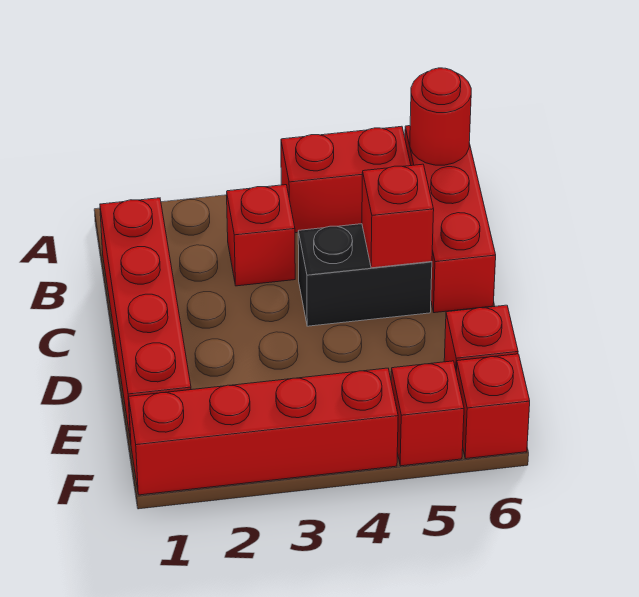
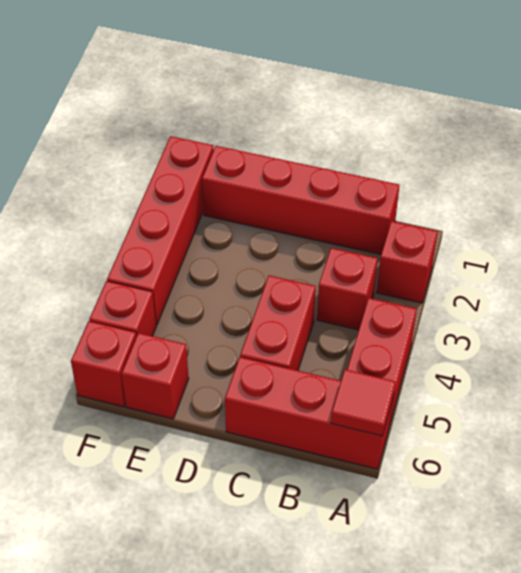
red 1x1 round brick [410,68,471,165] -> red 1x1 tile [331,370,395,436]
black 1x2 brick [298,224,432,326] -> red 1x2 brick [240,275,316,370]
red 1x1 brick [362,164,434,268] -> red 1x1 brick moved to [377,221,438,303]

